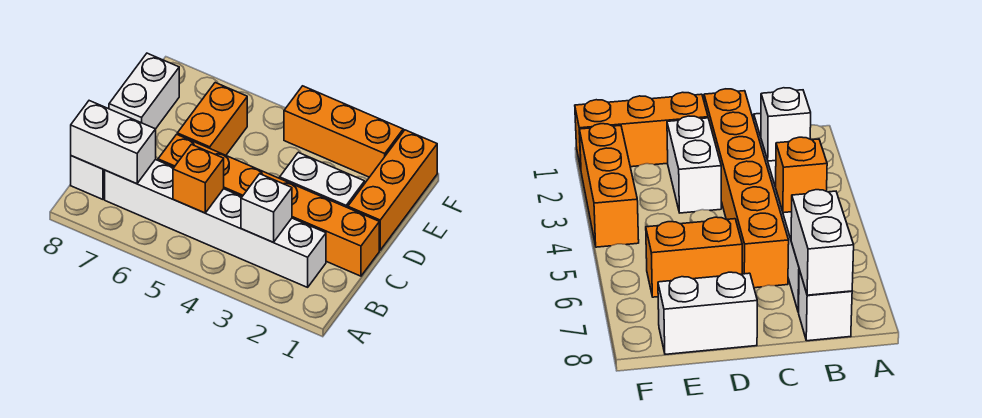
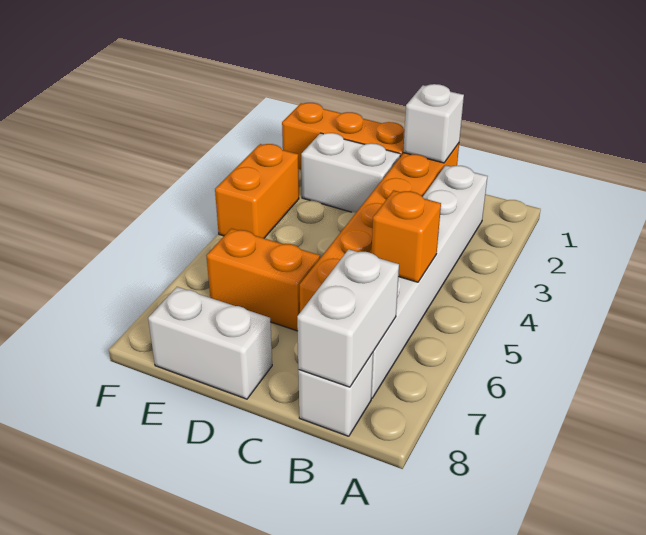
white 1x1 brick [241,174,292,242] -> white 1x1 brick moved to [403,84,464,163]
white 1x2 brick [280,152,365,208] -> white 1x2 brick turned to [301,133,400,213]
orange 1x3 brick [284,86,403,177] -> orange 1x2 brick [215,144,299,238]

